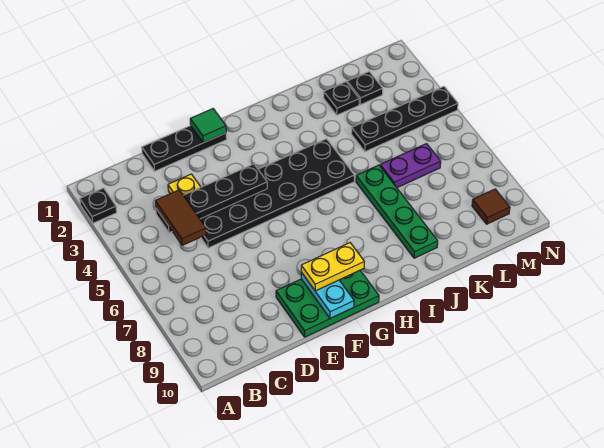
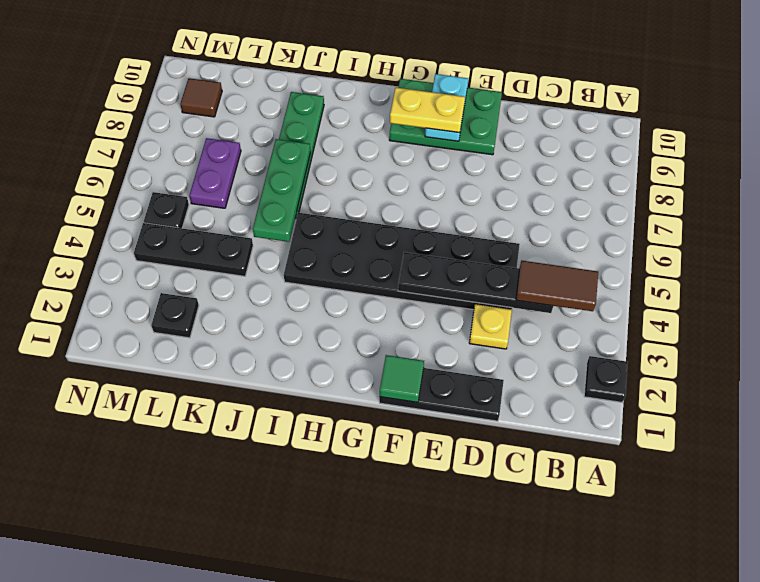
brown 1x2 tile [155,190,206,245] -> brown 1x2 tile turned to [516,261,598,311]
none -> green 1x3 plate [253,139,310,242]
black 1x1 plate [324,82,359,115] -> black 1x1 plate moved to [144,192,189,228]
black 1x4 plate [351,87,458,152] -> black 1x3 plate [134,223,253,276]
purple 1x2 plate [380,144,441,188] -> purple 1x2 plate turned to [189,138,241,208]

